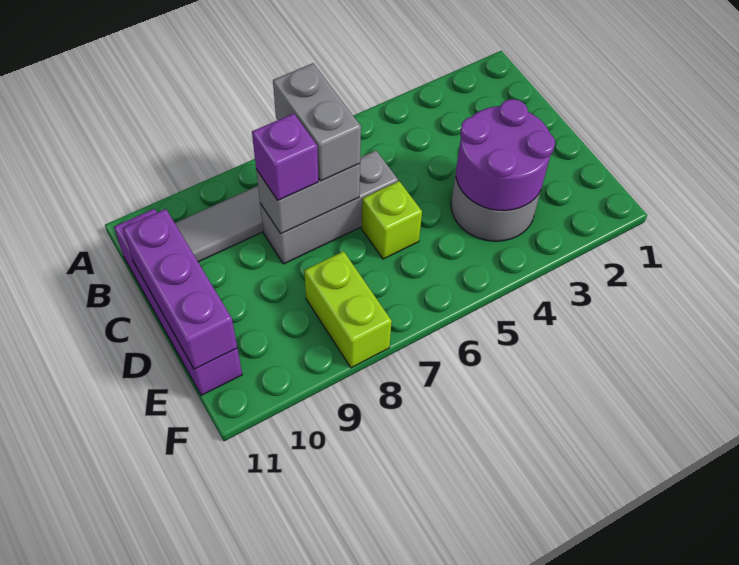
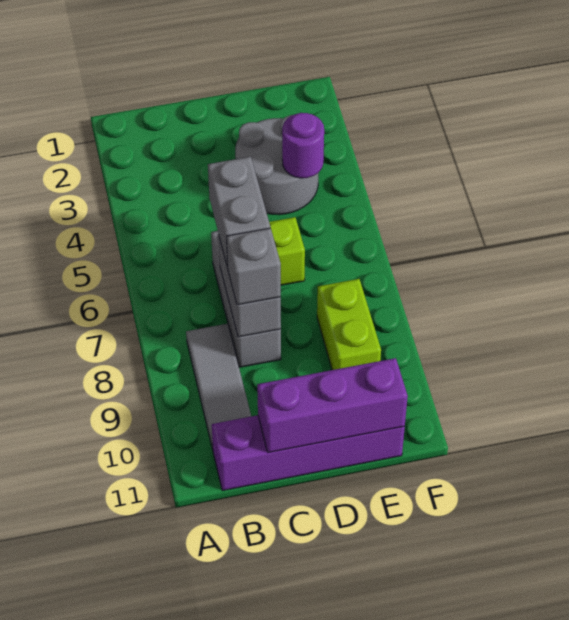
grey 1x2 brick [273,63,361,181] -> grey 1x2 brick turned to [208,157,270,268]
purple 1x1 brick [252,113,318,200] -> grey 1x1 brick [227,228,281,305]
purple 2x2 round brick [456,99,555,211] -> purple 1x1 round brick [282,113,324,178]
lime 1x2 brick [304,251,392,368] -> lime 1x2 brick turned to [317,279,381,370]

